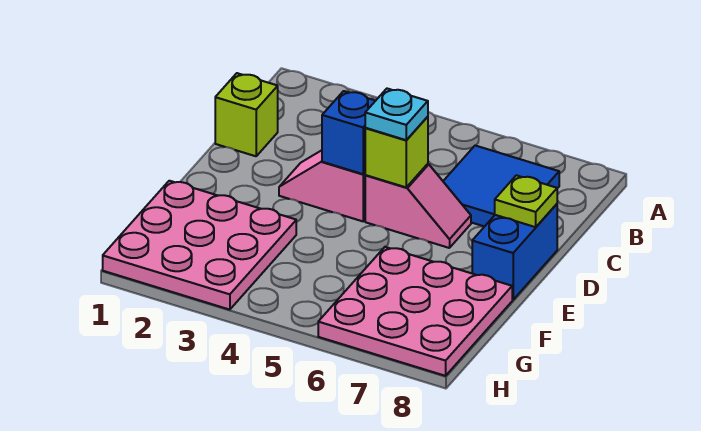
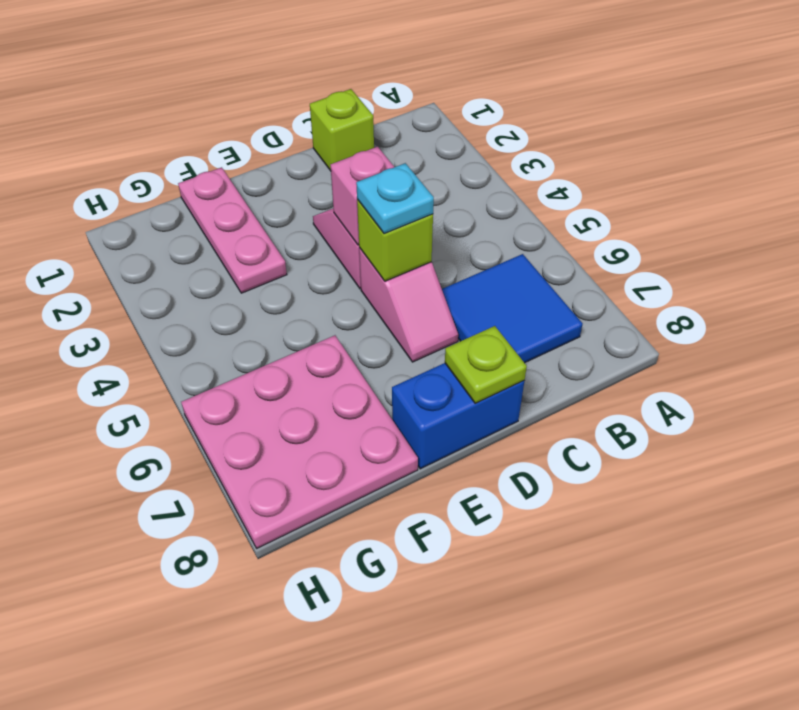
blue 1x1 brick [322,91,375,174] -> pink 1x1 brick [331,147,394,245]
pink 3x3 plate [103,181,296,310] -> pink 1x3 plate [178,167,287,293]

